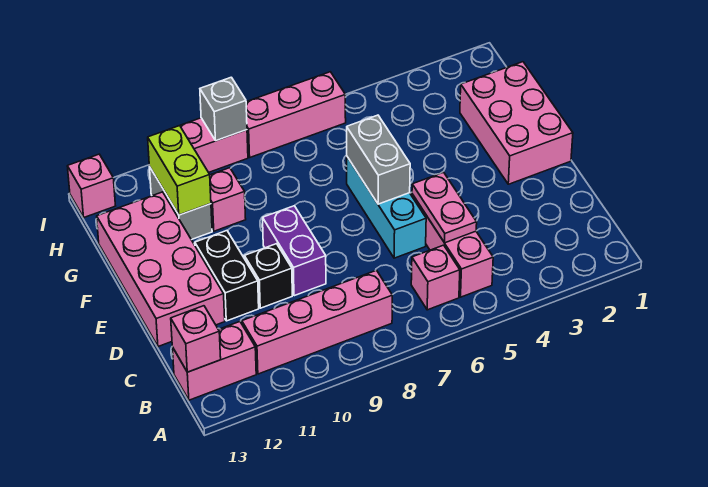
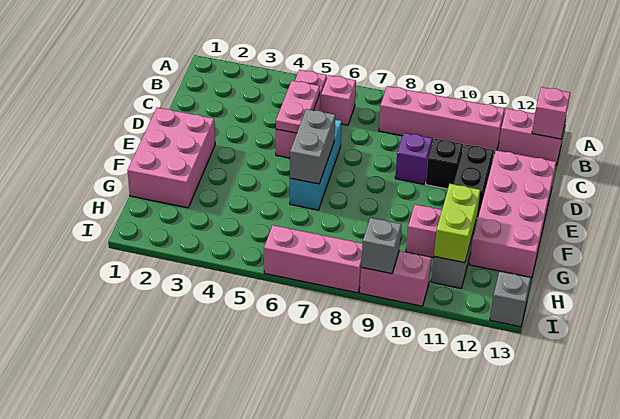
purple 1x2 brick [263,206,326,296] -> purple 1x1 brick [395,133,433,184]
pink 1x1 brick [67,154,115,217] -> grey 1x1 brick [490,271,531,327]

